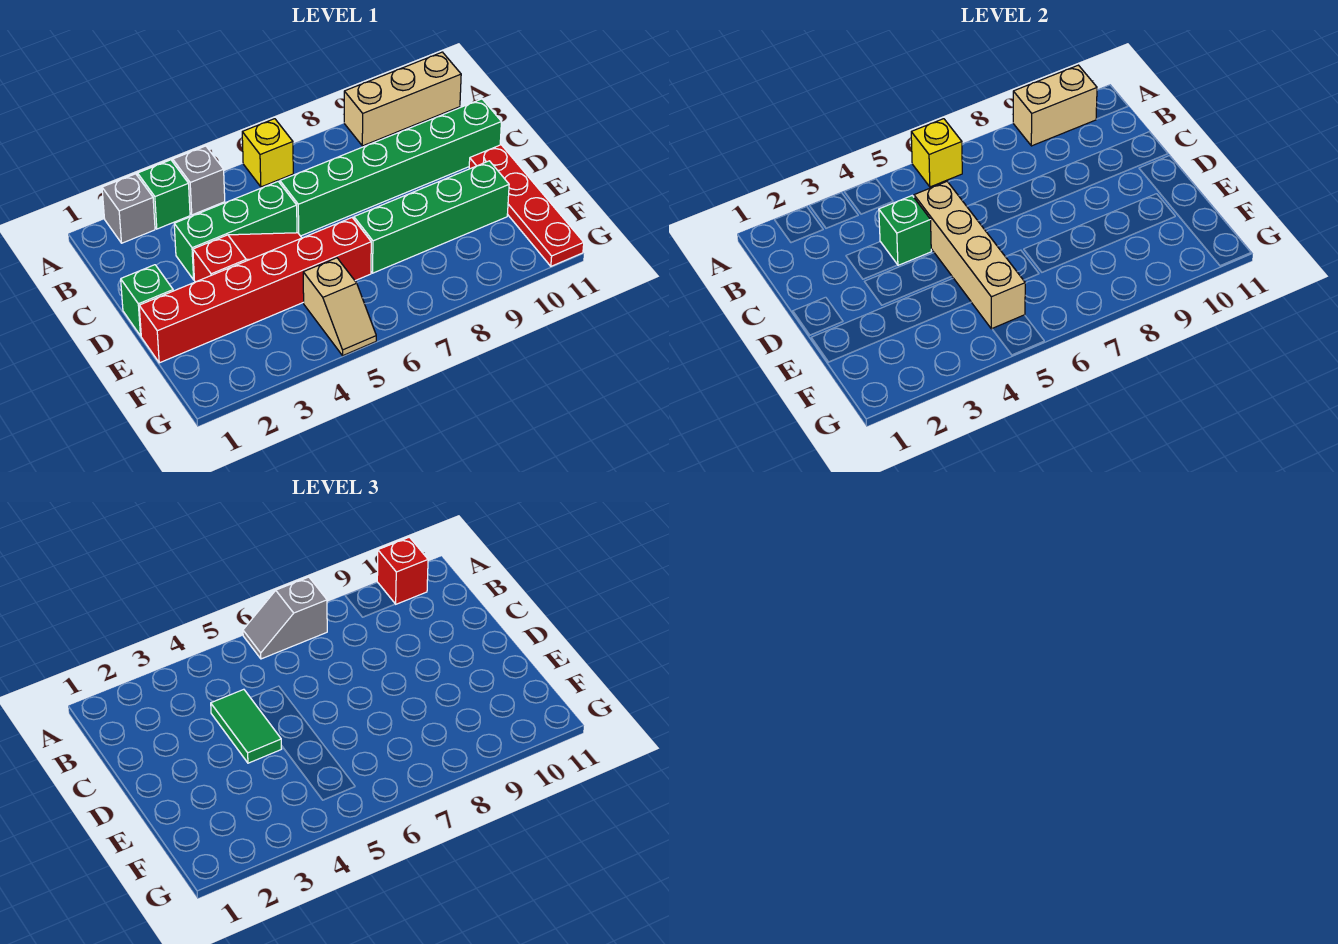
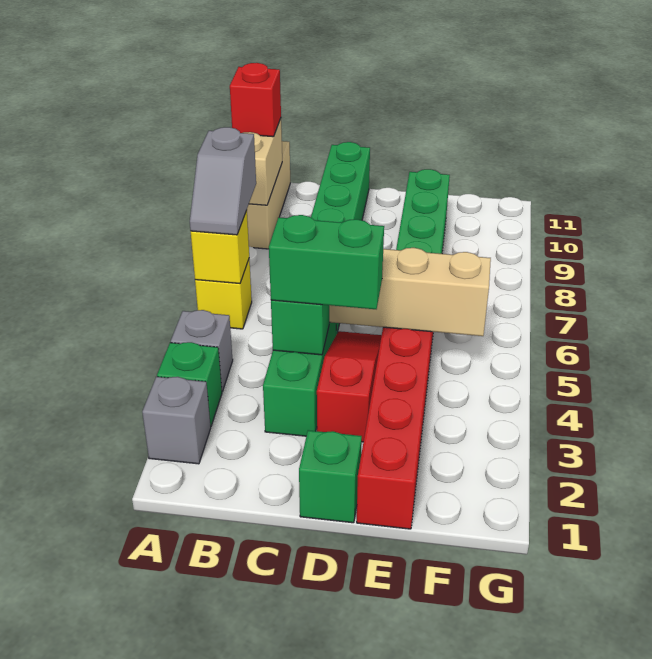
green 1x2 tile [211,689,281,763] -> green 1x2 brick [269,215,384,309]
red 1x4 plate [469,145,584,266] -> none
tan 1x2 slope [303,258,376,356] -> none

